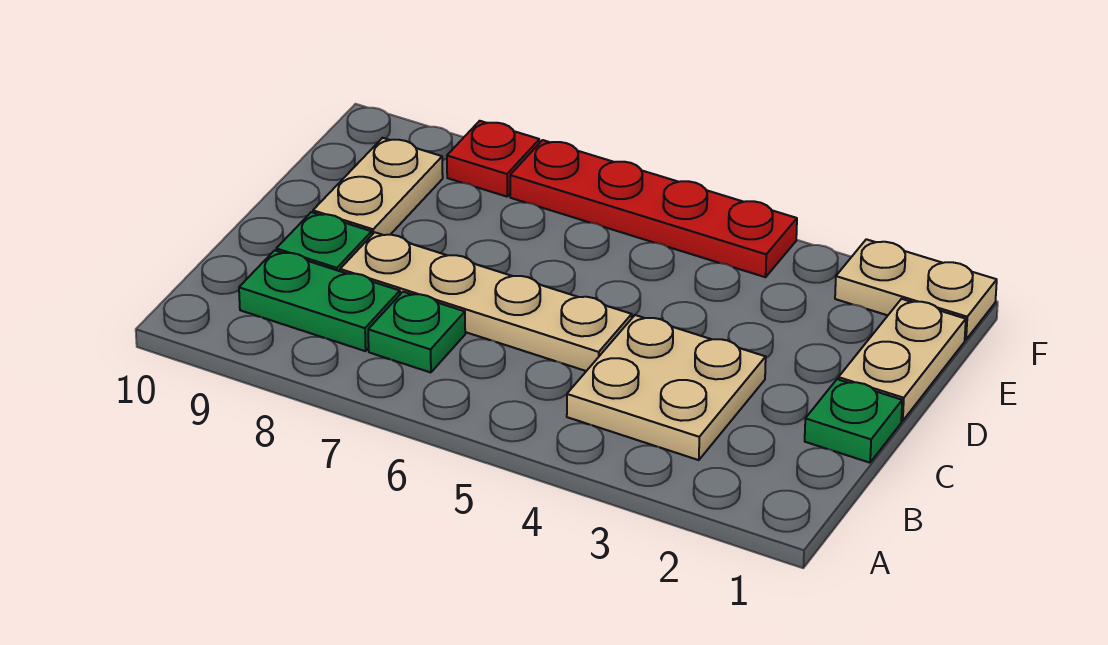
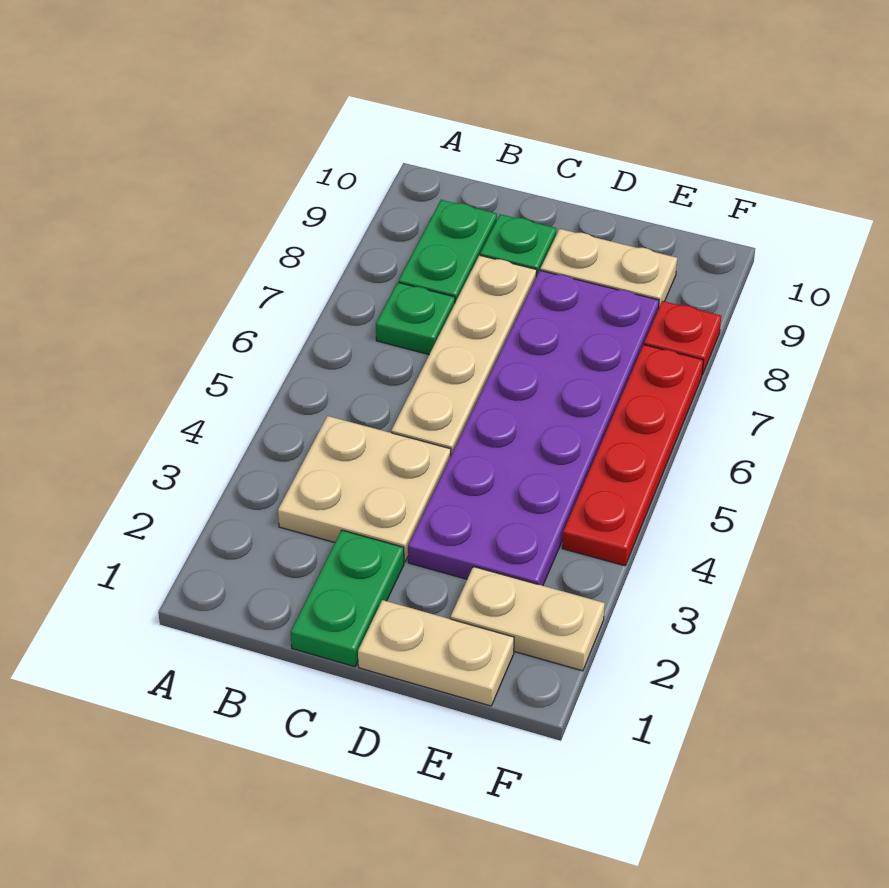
green 1x1 plate [805,379,902,463] -> green 1x2 plate [291,530,404,667]
none -> purple 2x6 plate [408,270,659,586]
tan 1x2 plate [835,239,997,340] -> tan 1x2 plate turned to [451,567,605,671]

